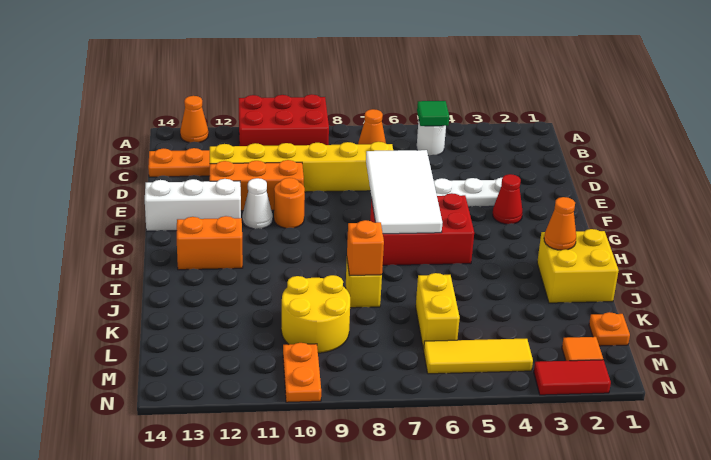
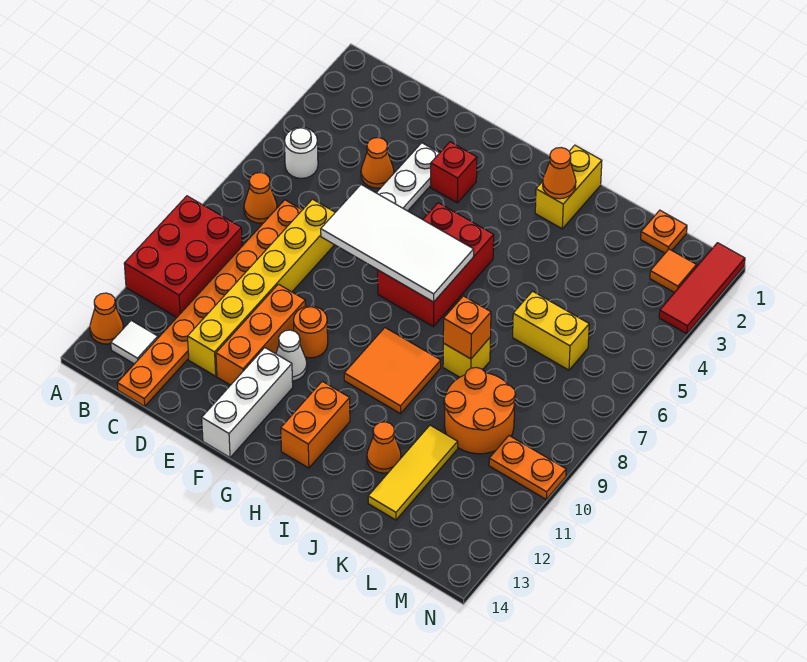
green 1x1 tile [417,101,449,126] -> none
none -> white 1x1 tile [111,320,158,364]
none -> orange 1x1 cone [361,138,394,188]
red 1x1 cone [493,174,523,224] -> red 1x1 brick [431,142,477,203]
none -> orange 2x2 tile [344,328,441,414]
yellow 2x2 brick [537,229,619,303] -> yellow 1x2 brick [535,145,602,229]
none -> orange 1x1 cone [367,422,401,473]
yellow 2x2 round brick [281,275,350,353] -> orange 2x2 round brick [444,367,515,454]
yellow 1x3 tile [424,339,533,374] -> yellow 1x3 tile moved to [368,425,458,520]
red 1x2 tile [534,360,611,395] -> red 1x3 tile [659,243,745,334]

